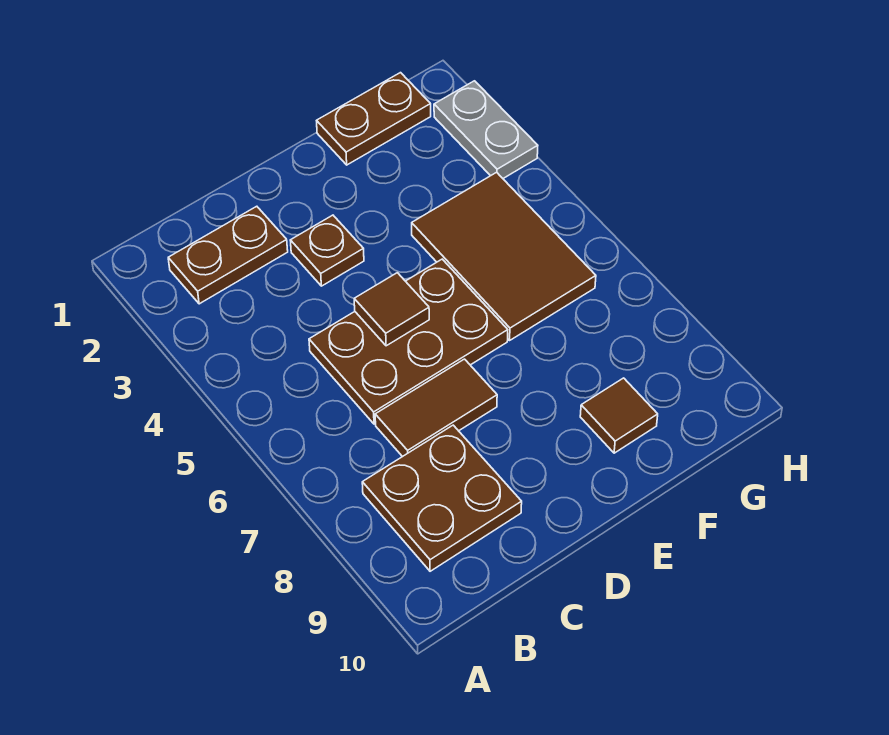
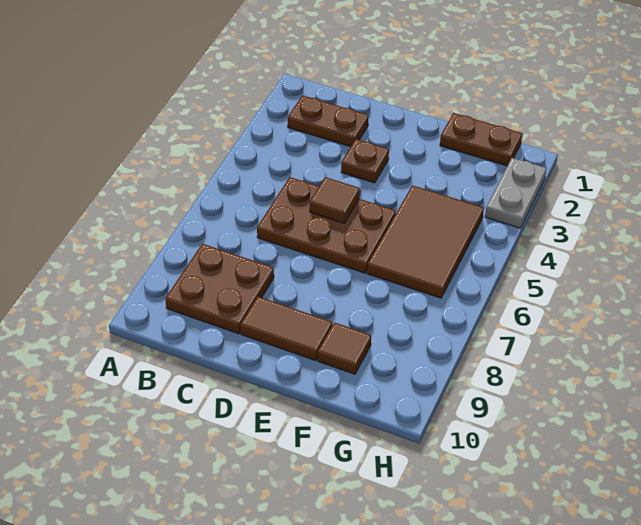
brown 1x2 tile [375,359,497,457] -> brown 1x2 tile moved to [240,297,332,361]

